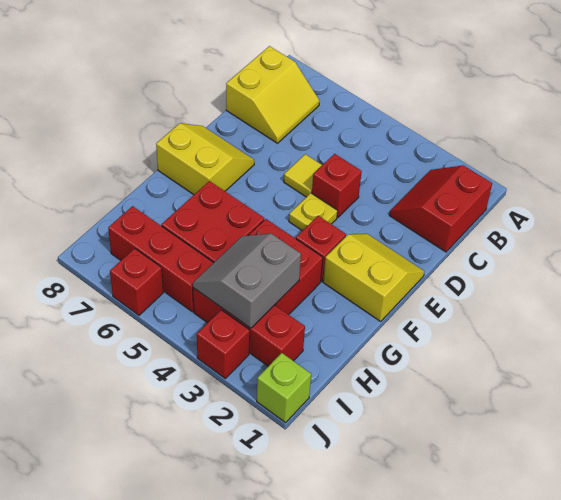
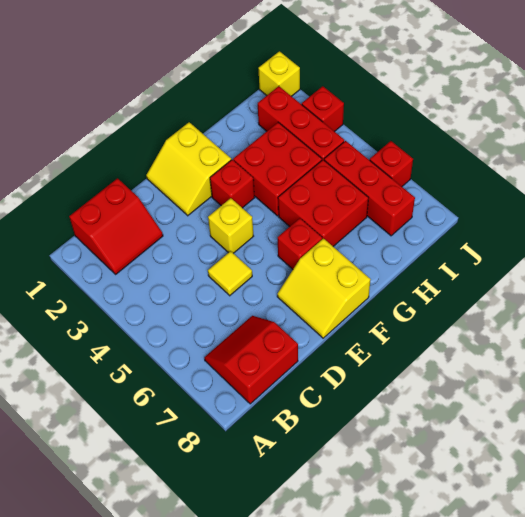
yellow 2x2 slope [226,46,320,143] -> red 2x2 slope [204,316,298,404]
red 1x1 brick [312,154,362,218] -> red 1x1 brick moved to [278,218,322,269]
yellow 1x1 plate [289,193,338,231] -> yellow 1x1 brick [208,198,253,253]
grey 2x2 slope [193,234,301,328] -> none
lime 1x1 brick [257,353,311,423] -> yellow 1x1 brick [258,51,300,96]

